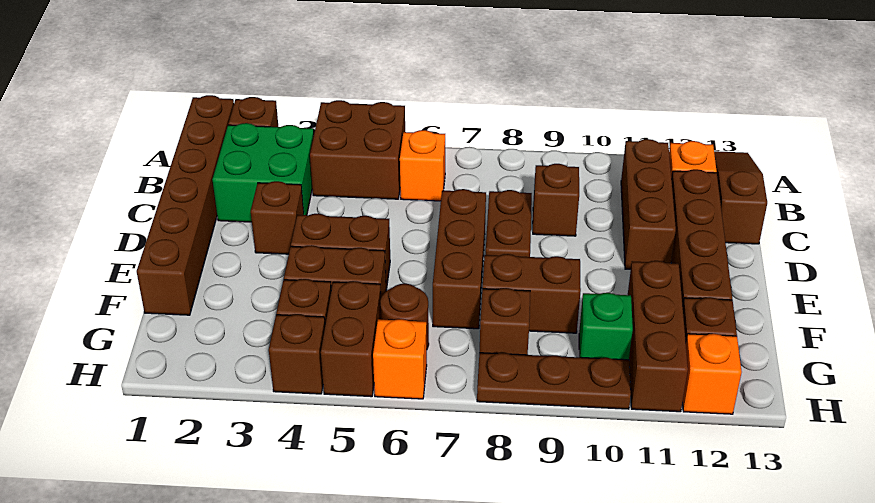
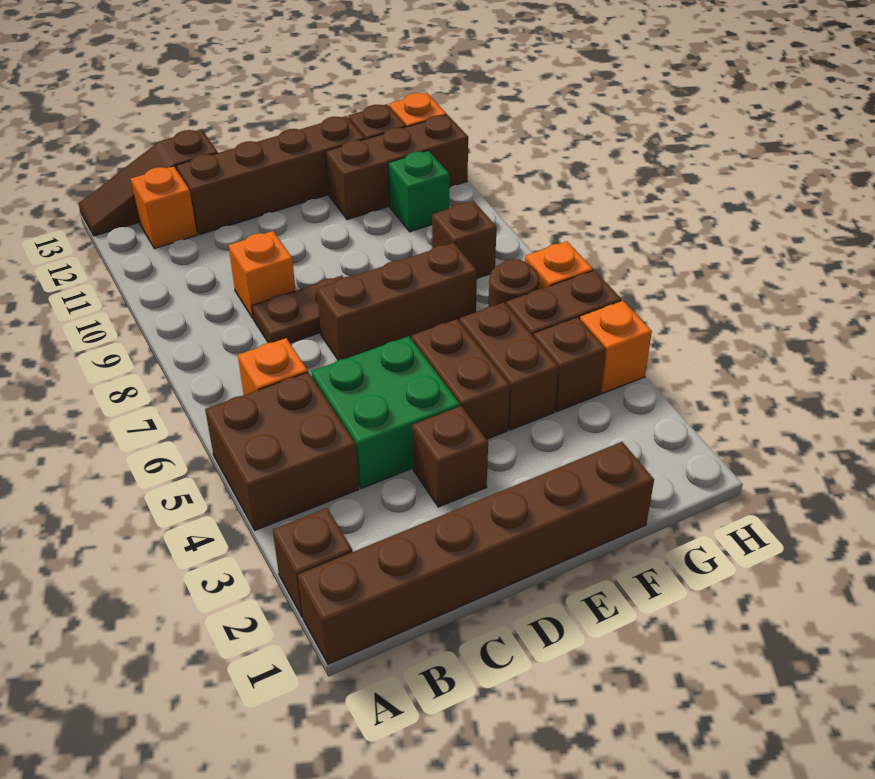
green 2x2 brick [212,123,314,222] -> green 2x2 brick moved to [311,336,460,489]
brown 1x3 brick [621,139,676,269] -> none
brown 1x1 brick [533,164,579,236] -> orange 1x1 brick [229,231,296,318]
brown 1x2 brick [483,254,581,333] -> none
brown 1x1 brick [269,314,325,394] -> orange 1x1 brick [580,301,652,394]
brown 1x3 plate [477,353,631,409] -> none

